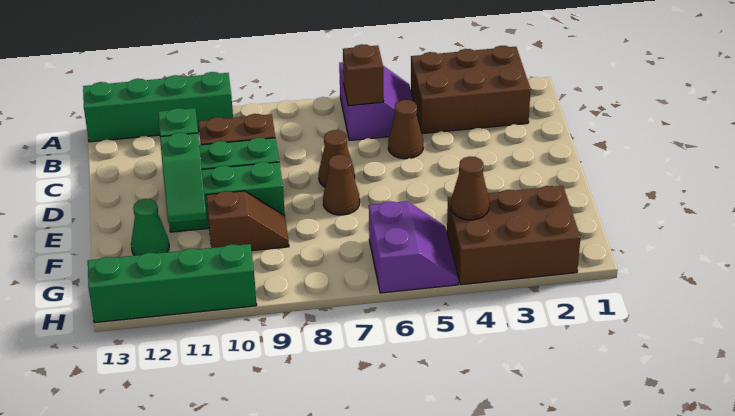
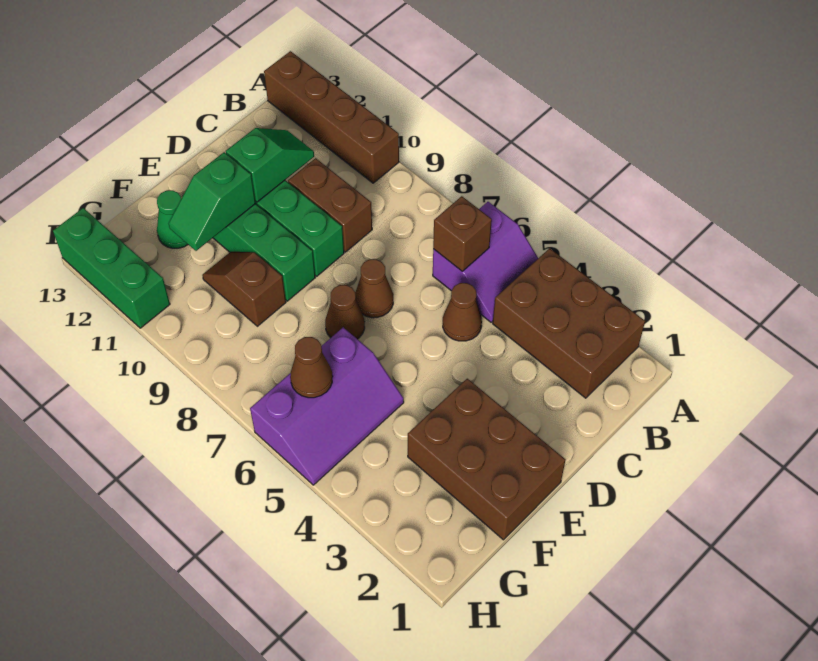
green 1x4 brick [83,72,233,142] -> brown 1x4 brick [264,51,399,183]
brown 1x2 slope [206,191,289,251] -> brown 1x2 slope turned to [202,252,286,326]
brown 2x3 brick [447,186,580,285] -> brown 2x3 brick moved to [408,379,566,540]
brown 1x1 cone [451,156,489,220] -> brown 1x1 cone moved to [290,337,333,398]
purple 2x2 slope [369,201,459,293] -> purple 2x3 slope [250,327,404,485]
green 1x4 brick [88,244,257,323] -> green 1x3 brick [53,208,170,328]

